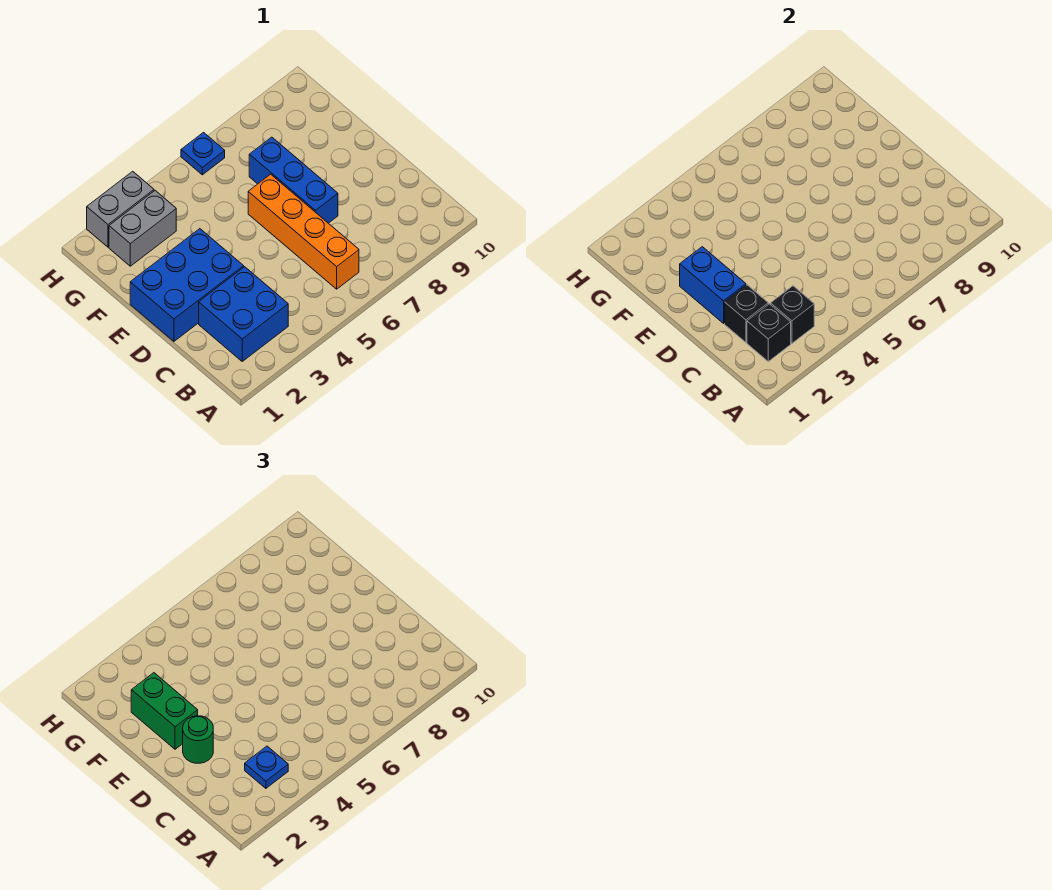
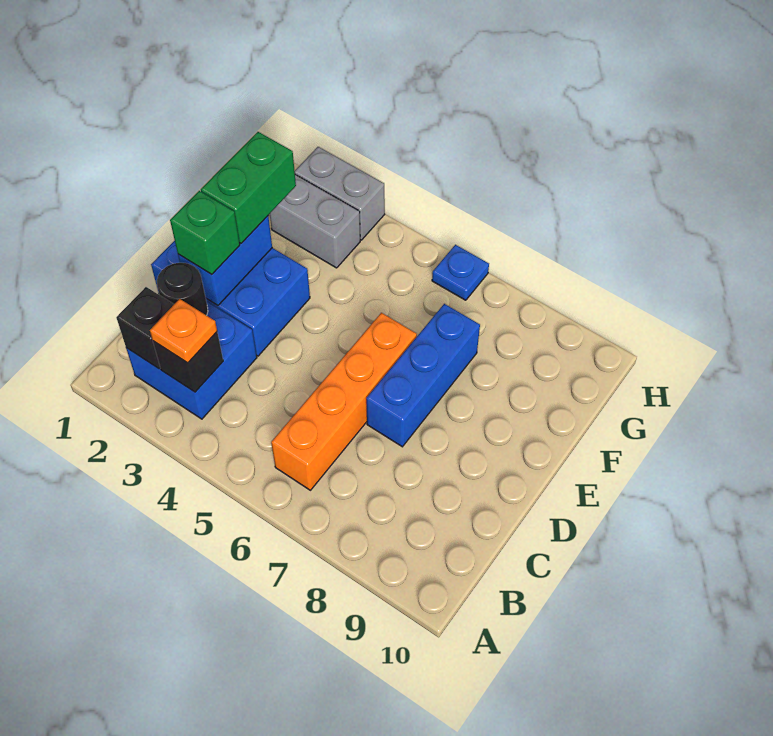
blue 1x1 plate [245,746,288,788] -> orange 1x1 plate [150,299,217,363]
black 1x1 brick [725,285,768,342] -> black 1x1 round brick [157,263,208,316]
green 1x1 round brick [183,716,213,763] -> green 1x1 brick [170,191,240,274]

